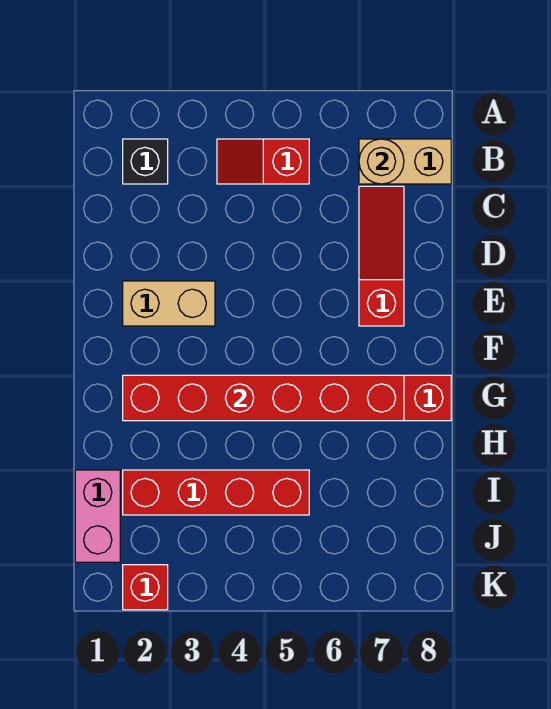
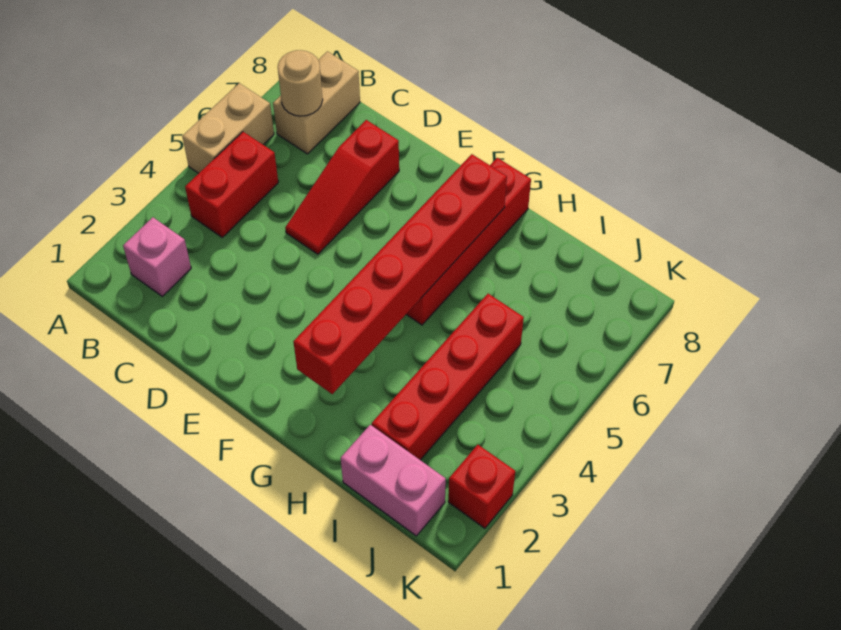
black 1x1 brick [123,139,168,184] -> pink 1x1 brick [123,217,191,296]
red 1x2 slope [217,139,309,184] -> red 1x2 brick [185,132,278,237]
red 1x3 slope [359,186,404,326] -> red 1x3 slope turned to [285,120,399,254]
tan 1x2 brick [123,281,215,326] -> tan 1x2 brick moved to [182,83,274,173]

